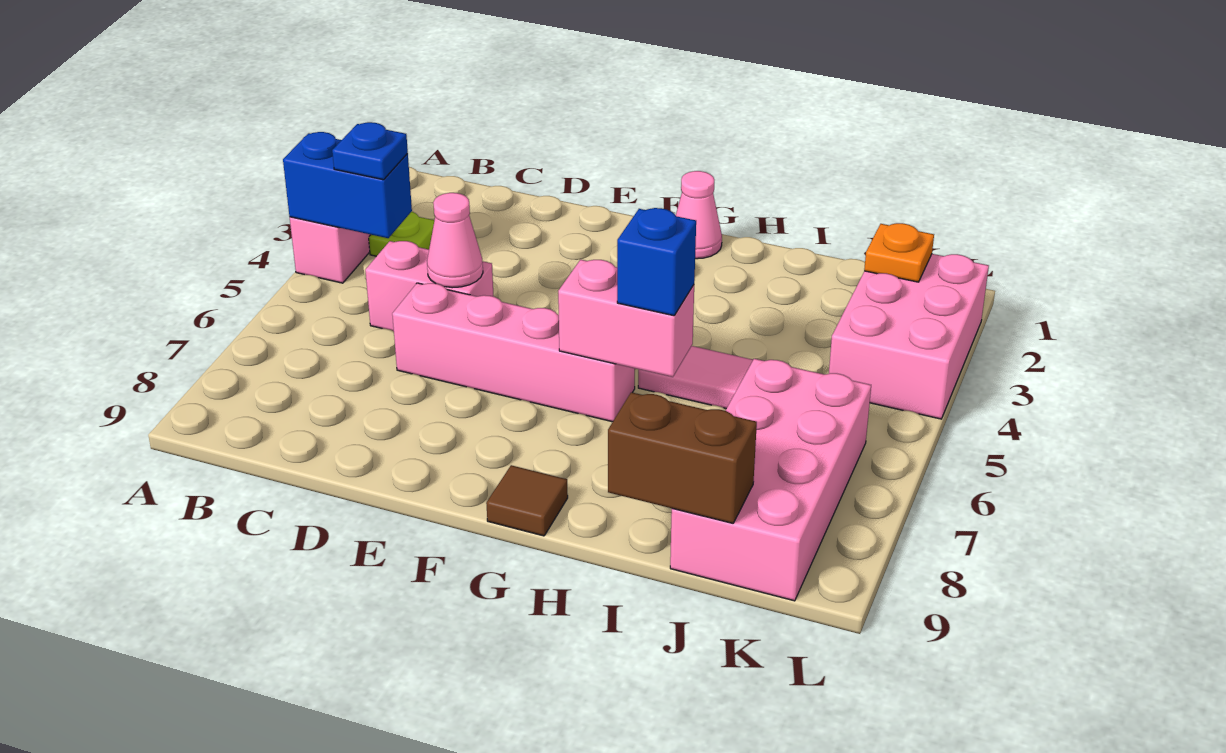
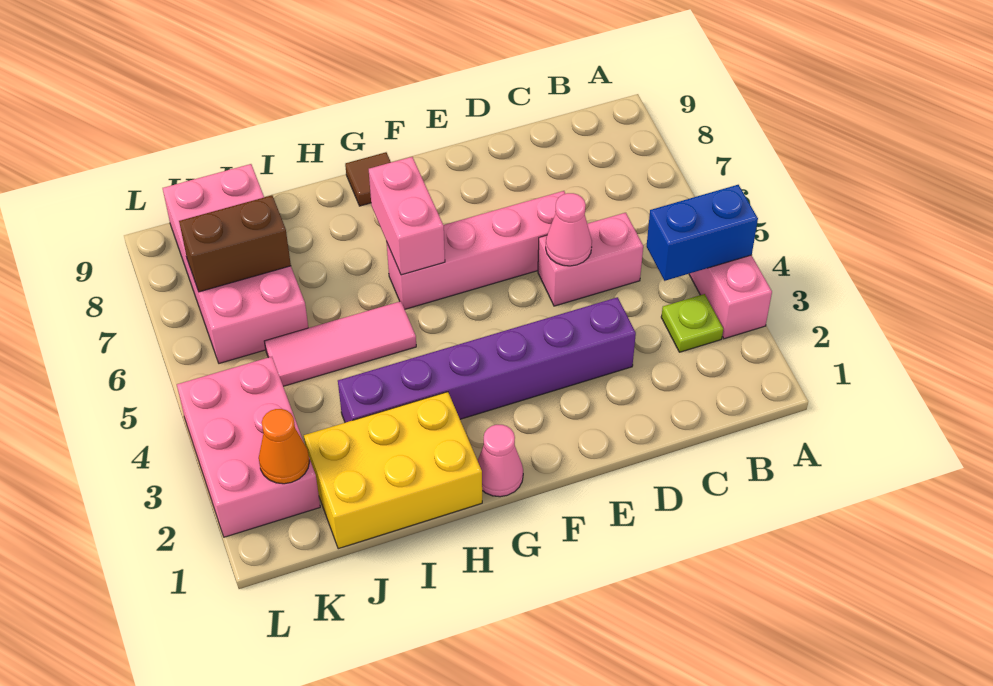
blue 1x1 plate [332,122,408,180] -> none
none -> purple 1x6 brick [338,297,636,423]
pink 1x2 brick [558,259,694,377] -> pink 1x2 brick turned to [369,157,445,275]
none -> yellow 2x3 brick [304,392,482,549]
blue 1x1 brick [617,208,696,316] -> none
brown 1x2 brick [608,392,757,523] -> brown 1x2 brick moved to [179,195,291,292]
orange 1x1 plate [864,223,934,282] -> orange 1x1 cone [259,409,310,484]

